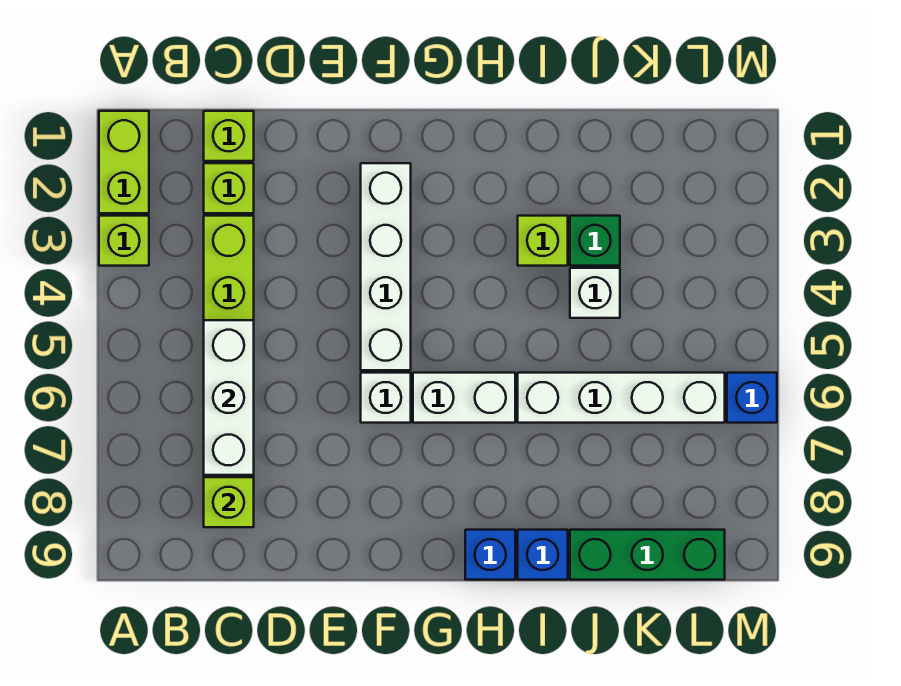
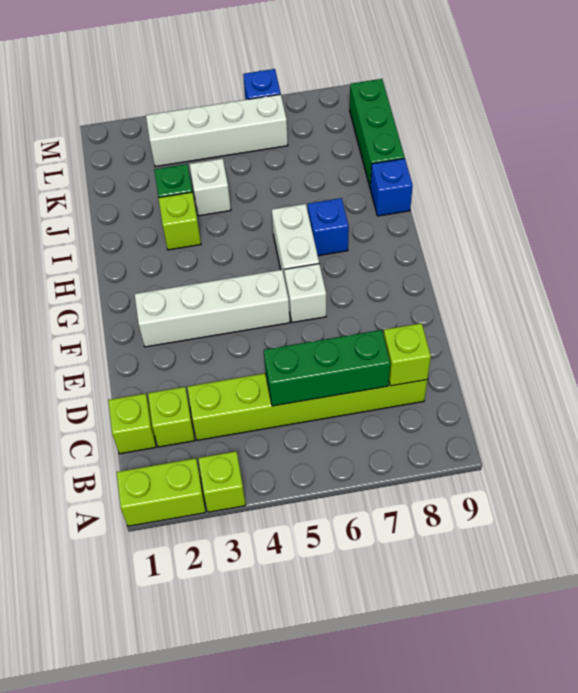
white 1x3 brick [204,320,254,475] -> green 1x3 brick [264,330,390,406]
blue 1x1 brick [465,530,515,580] -> blue 1x1 brick moved to [308,198,349,256]
white 1x4 brick [518,373,725,423] -> white 1x4 brick turned to [146,94,288,167]

